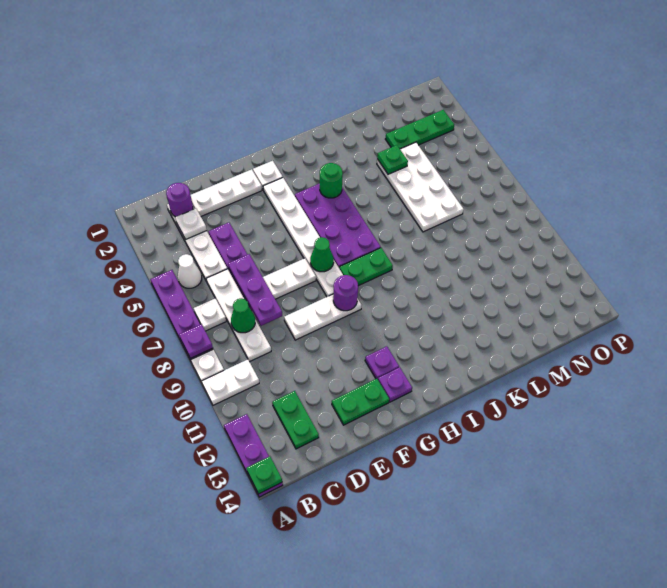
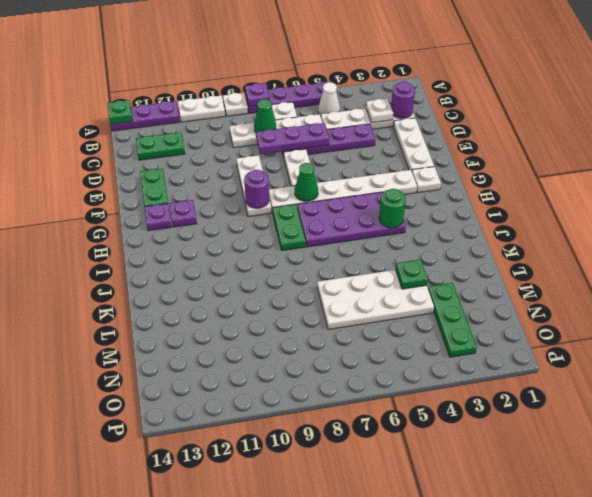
white 1x2 plate [202,359,259,405] -> white 1x2 plate turned to [178,96,225,122]

